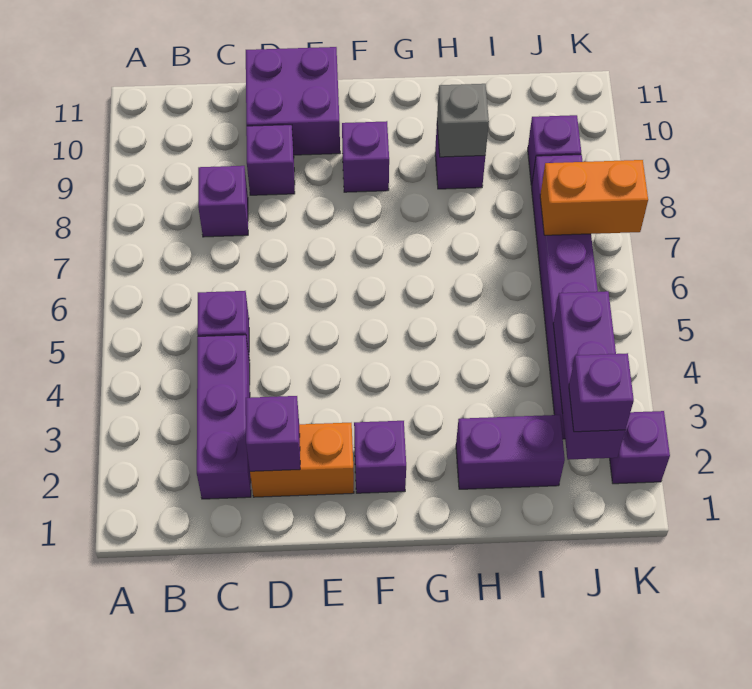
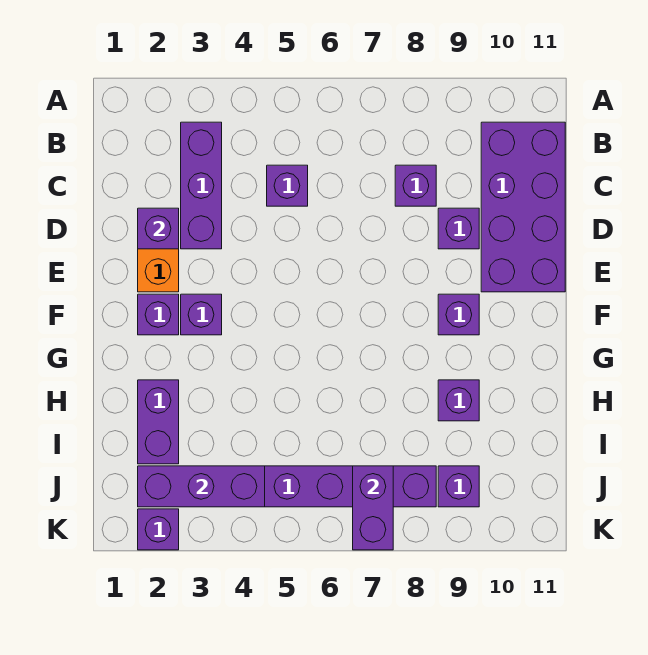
purple 1x3 brick [197,335,251,499] -> purple 1x3 brick turned to [181,122,222,249]
purple 2x2 brick [246,47,340,155] -> purple 2x4 brick [481,122,565,292]
grey 1x1 brick [437,84,489,157] -> none
purple 1x1 brick [569,353,634,432] -> purple 1x1 brick moved to [181,294,222,335]
orange 1x2 brick [540,160,648,235] -> purple 1x2 brick [353,466,393,550]

